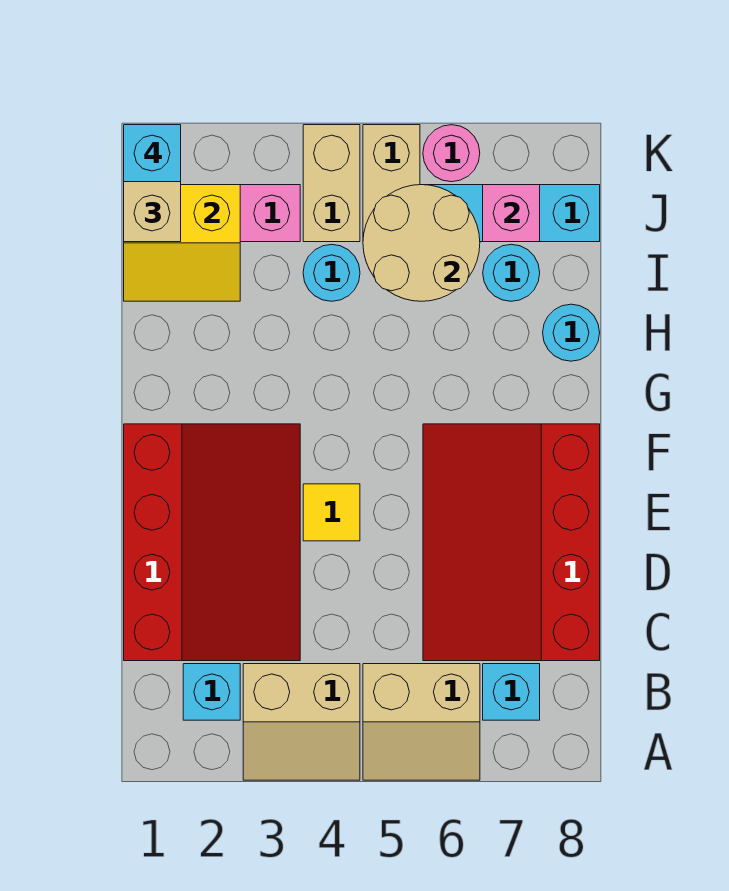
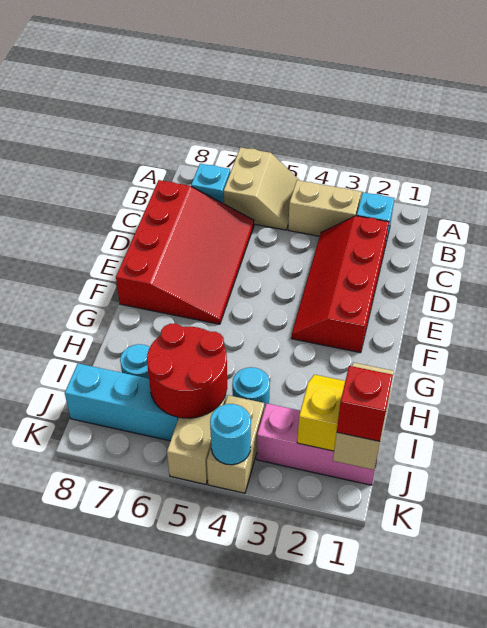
tan 2x2 slope [363,664,480,780] -> tan 2x2 slope turned to [224,147,300,230]
red 3x4 slope [124,424,300,661] -> red 2x4 slope [291,216,389,353]
yellow 1x1 tile [303,484,360,541] -> none
cyan 1x1 round brick [543,304,600,361] -> cyan 1x1 round brick moved to [210,404,251,465]
tan 2x2 round brick [363,185,480,301] -> red 2x2 round brick [147,324,227,418]
pink 1x1 brick [483,185,540,242] -> none
cyan 1x1 brick [124,125,181,182] -> red 1x1 brick [337,366,393,442]
pink 1x1 round brick [423,125,480,182] -> none

